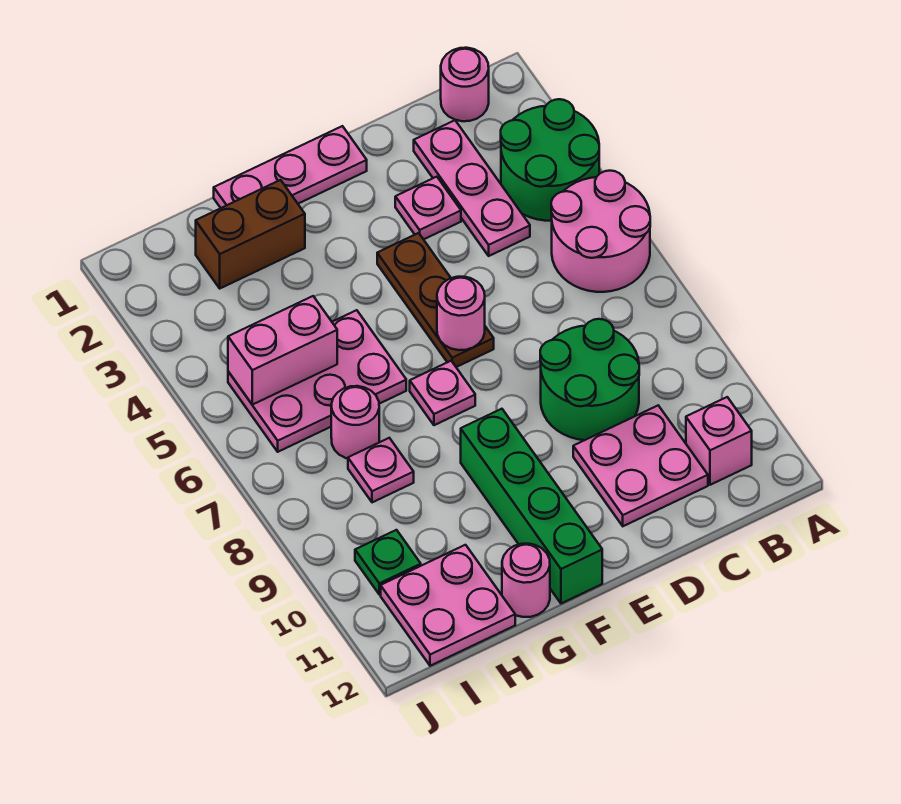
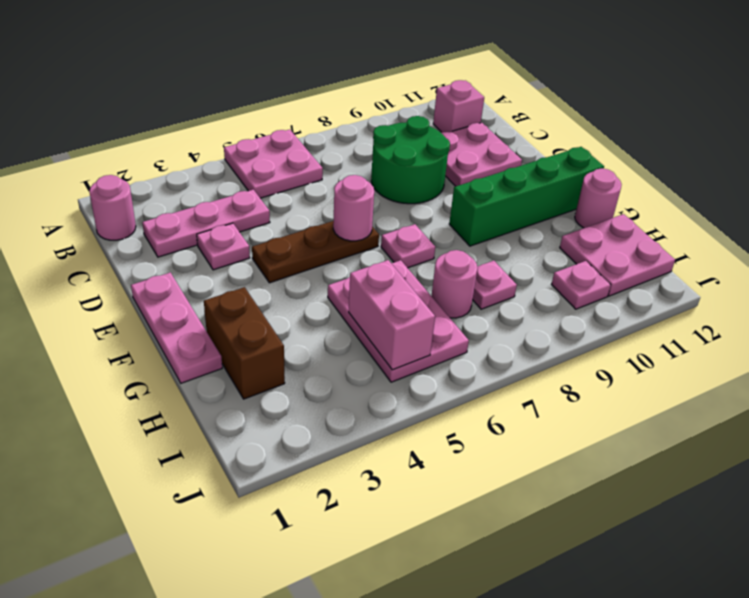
green 2x2 round brick [501,99,599,221] -> none
pink 2x2 round brick [551,171,650,292] -> pink 2x2 plate [224,129,323,198]
green 1x1 plate [355,530,421,594] -> pink 1x1 plate [552,261,611,309]

